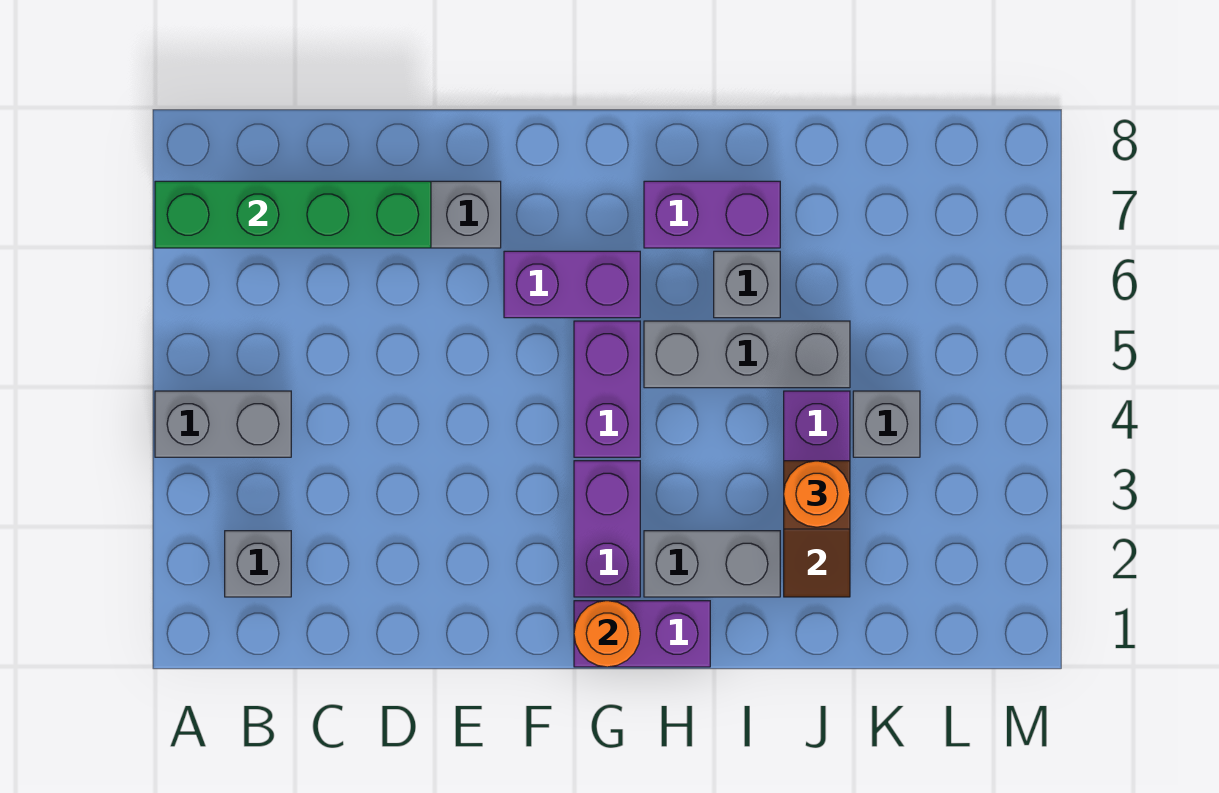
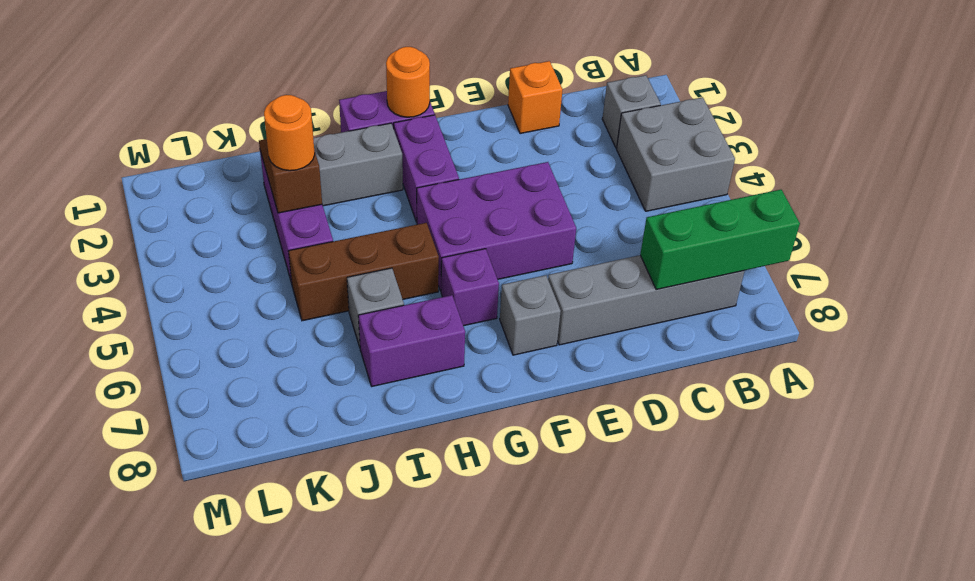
grey 1x2 brick [155,391,291,457] -> grey 2x2 brick [617,97,735,211]
green 1x4 brick [155,181,431,248] -> green 1x3 brick [640,190,800,290]
none -> orange 1x1 brick [508,61,562,134]
purple 1x2 brick [504,251,640,318] -> purple 1x1 brick [441,249,499,326]
purple 1x2 brick [574,321,640,457] -> purple 2x3 brick [417,162,576,291]
grey 1x3 brick [644,321,850,388] -> brown 1x3 brick [288,223,439,321]
grey 1x1 brick [853,391,920,457] -> grey 1x1 brick moved to [500,275,561,355]

